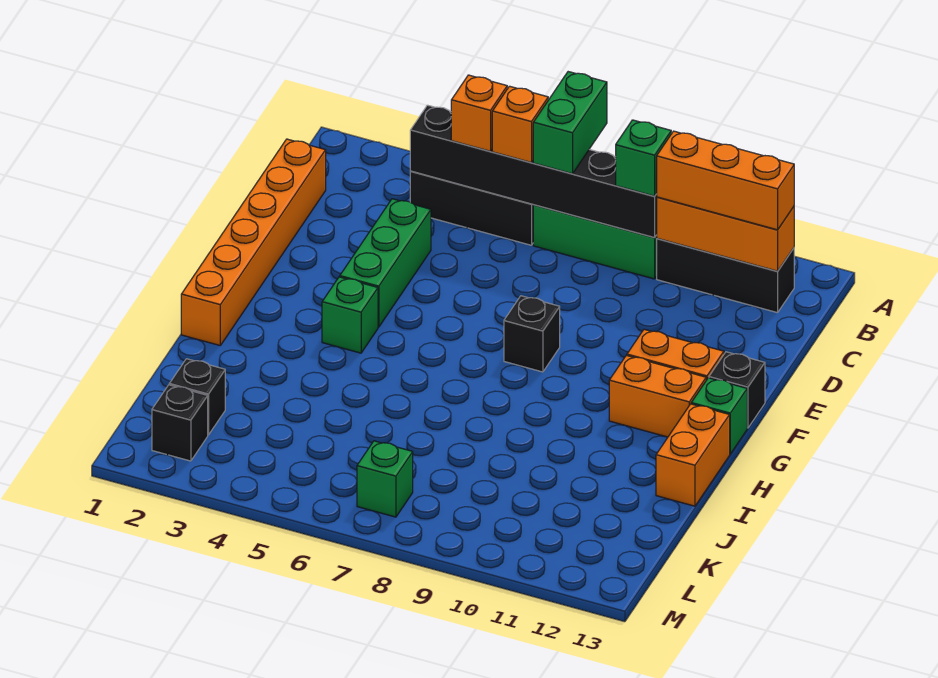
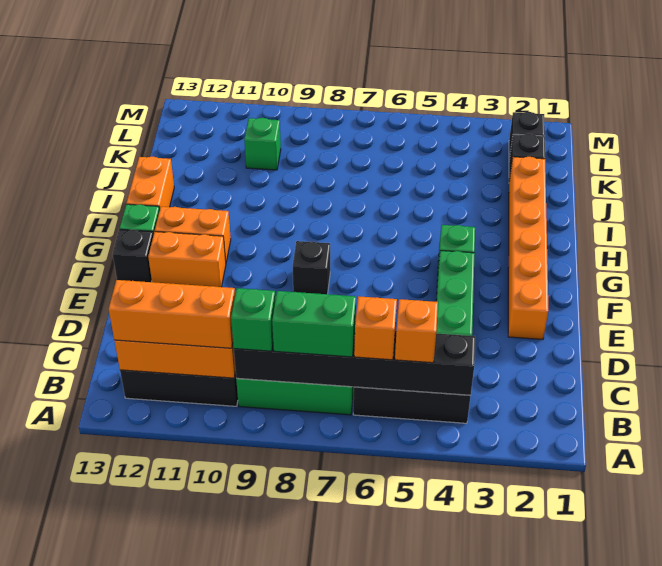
green 1x2 brick [533,72,607,174] -> green 1x2 brick turned to [272,291,356,357]
orange 1x6 brick [181,139,326,345] -> orange 1x6 brick moved to [508,157,549,340]
green 1x1 brick [357,441,413,517] -> green 1x1 brick moved to [244,118,281,170]

